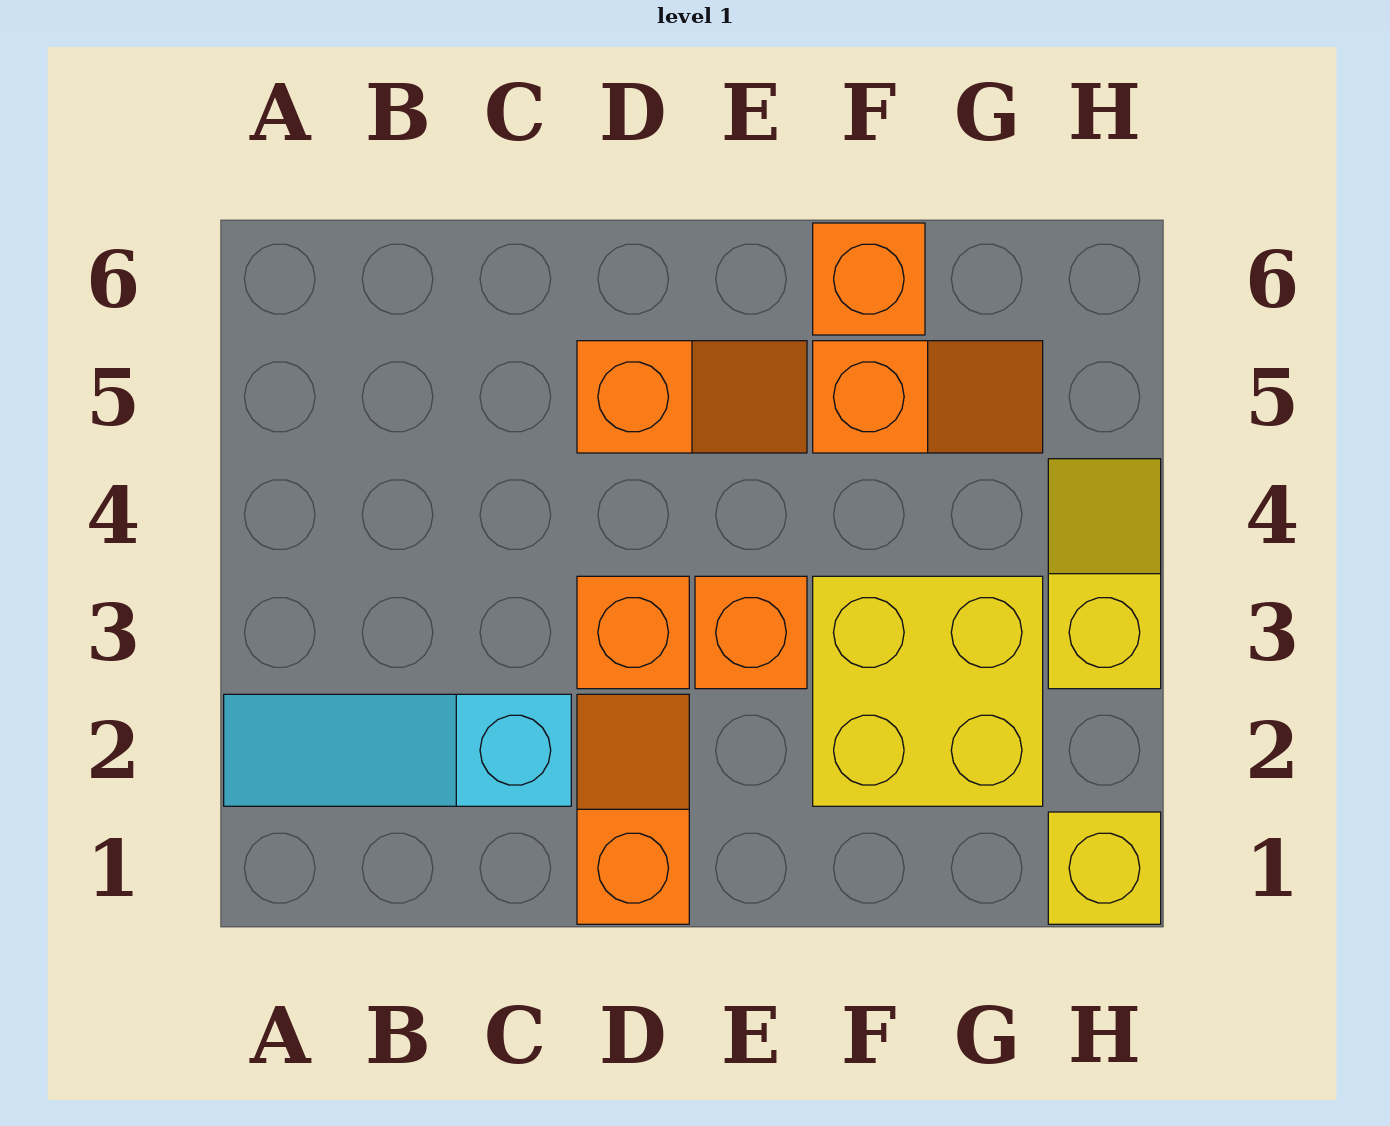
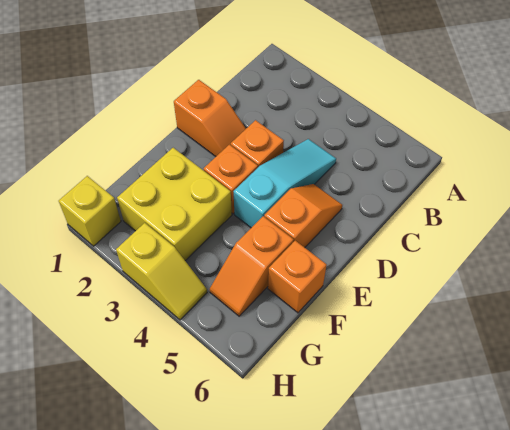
cyan 1x3 slope [224,694,571,806] -> cyan 1x3 slope moved to [233,139,336,228]
orange 1x2 slope [577,341,807,453] -> orange 1x2 slope turned to [264,184,342,247]

